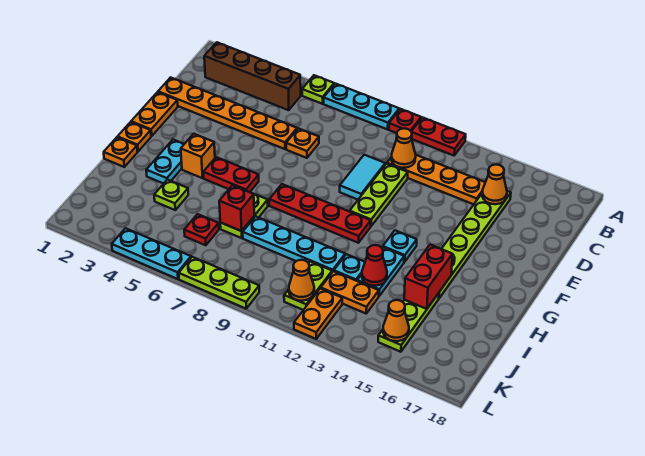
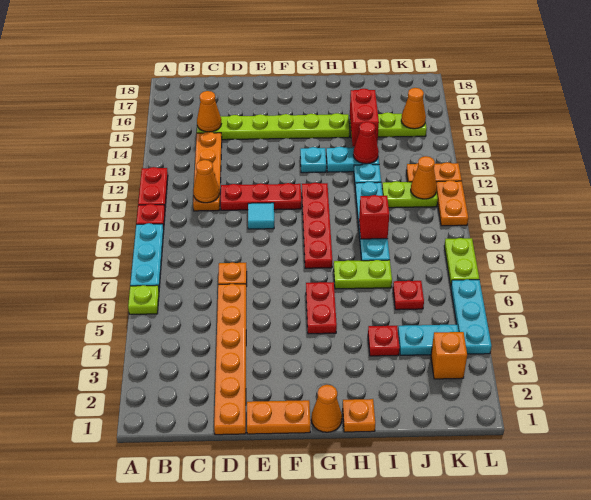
brown 1x4 brick [204,42,301,110] -> none
cyan 1x2 tile [340,155,385,200] -> cyan 1x1 tile [248,203,274,229]
lime 1x3 plate [350,164,408,226] -> red 1x3 plate [221,183,301,210]
orange 1x1 plate [118,122,151,151] -> orange 1x1 cone [311,385,342,432]
cyan 1x2 plate [146,140,184,184] -> cyan 1x2 plate moved to [398,325,459,355]
orange 1x1 brick [181,134,215,178] -> orange 1x1 brick moved to [431,332,467,379]
red 1x2 brick [404,245,453,309] -> red 1x2 brick turned to [350,89,379,146]
lime 1x1 plate [154,180,188,210] -> red 1x1 plate [368,326,400,356]
red 1x1 brick [219,185,254,231] -> red 1x1 brick moved to [359,195,389,239]
orange 1x2 plate [321,271,379,313] -> orange 1x2 plate moved to [436,180,468,226]
lime 1x3 plate [179,257,259,309] -> lime 1x2 plate [444,238,479,286]

